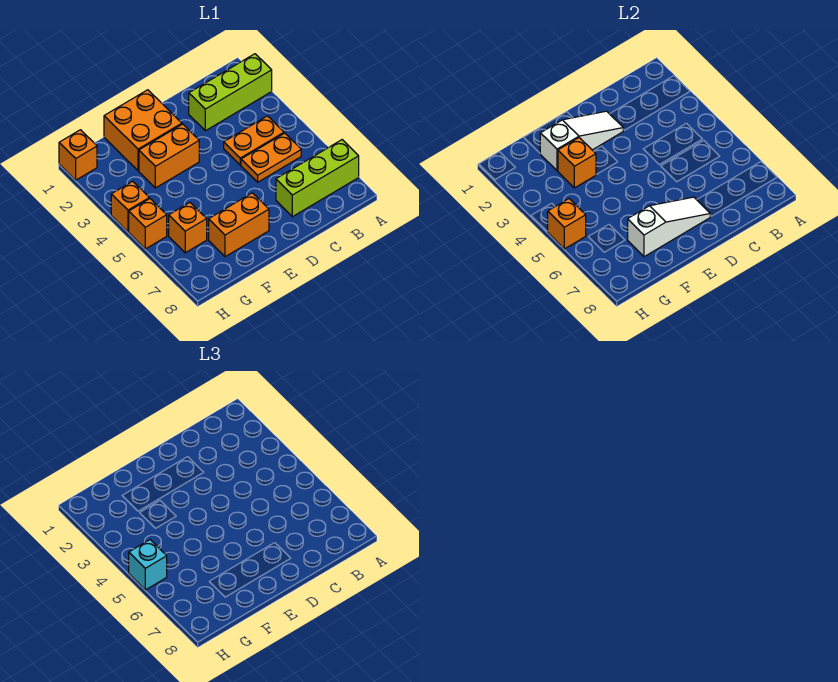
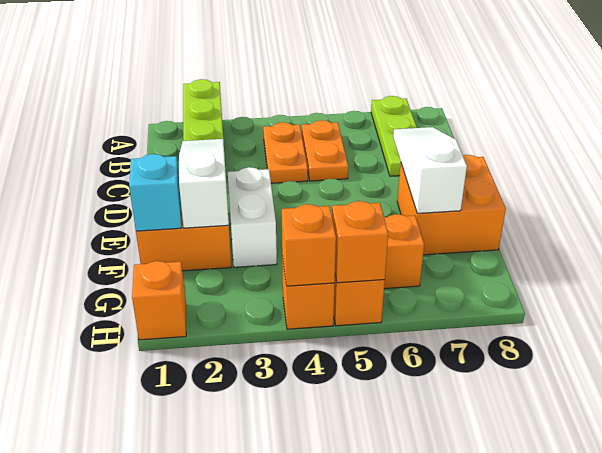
lime 1x3 brick [276,140,359,217] -> lime 1x3 plate [371,96,417,176]
orange 1x2 brick [139,124,199,188] -> white 1x2 brick [228,167,277,267]
orange 1x2 brick [209,193,269,257] -> orange 2x2 brick [397,155,506,255]
orange 1x1 brick [558,138,596,188] -> orange 1x1 brick moved to [281,204,336,286]
cyan 1x1 brick [129,540,167,590] -> cyan 1x1 brick moved to [129,154,181,231]

